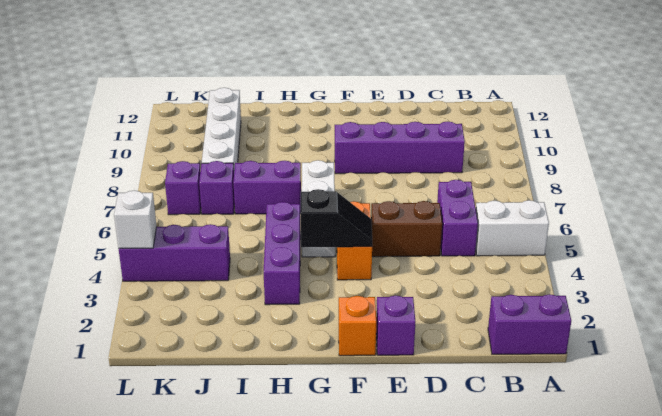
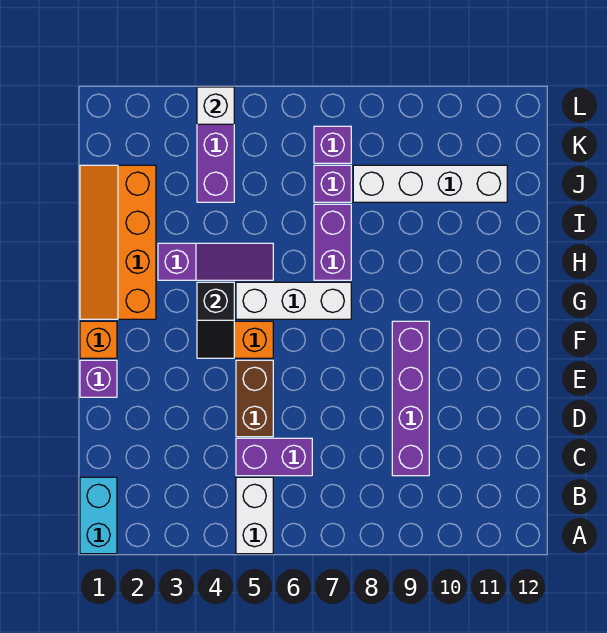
purple 1x2 brick [488,294,571,354] -> cyan 1x2 brick [80,477,117,554]
none -> orange 2x4 slope [80,165,156,319]
purple 1x3 brick [264,202,301,305] -> purple 1x3 slope [158,243,273,280]

